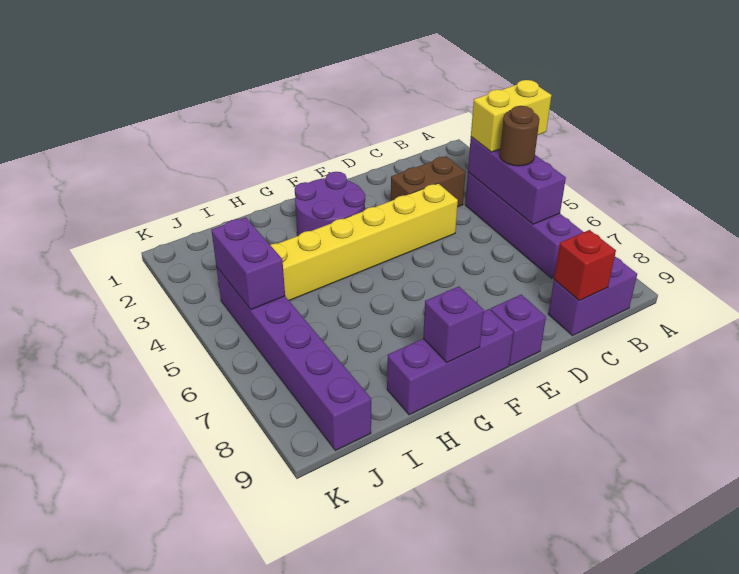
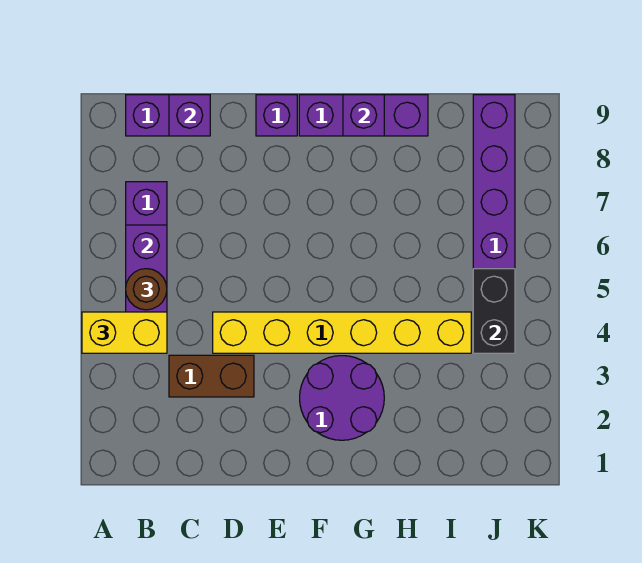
red 1x1 brick [554,230,616,301] -> purple 1x1 brick [169,95,210,136]
purple 1x2 brick [211,217,285,310] -> black 1x2 brick [473,269,515,353]

